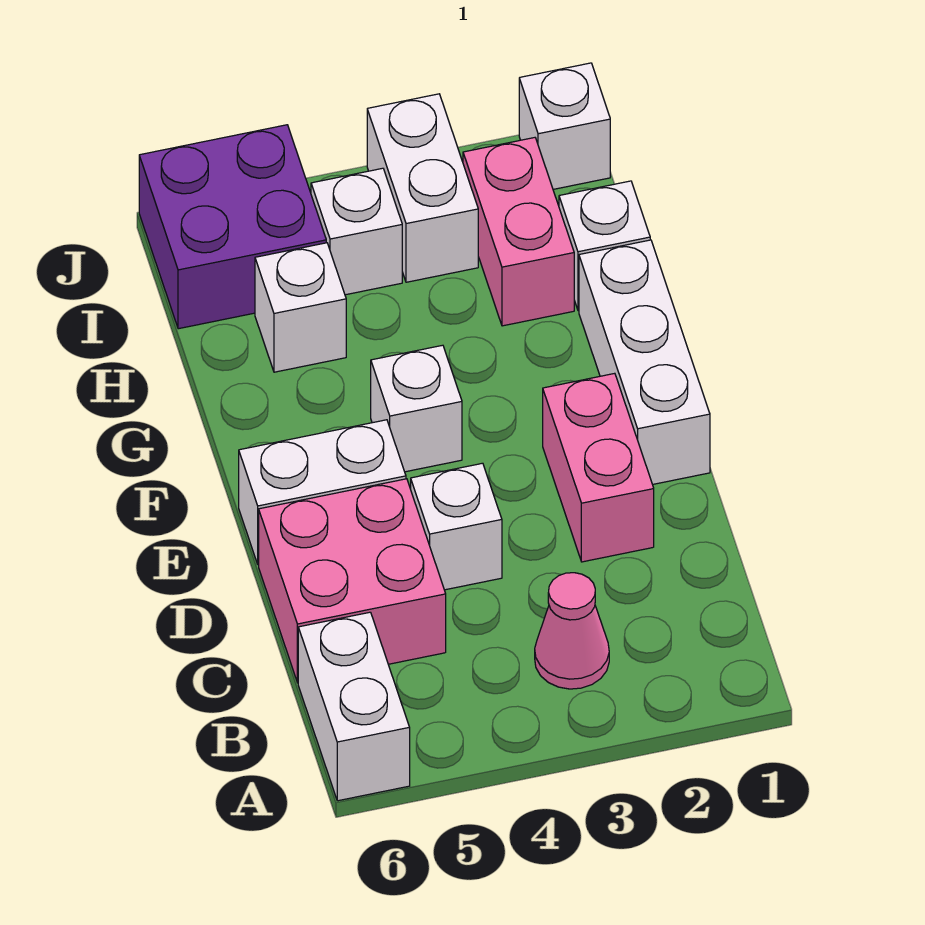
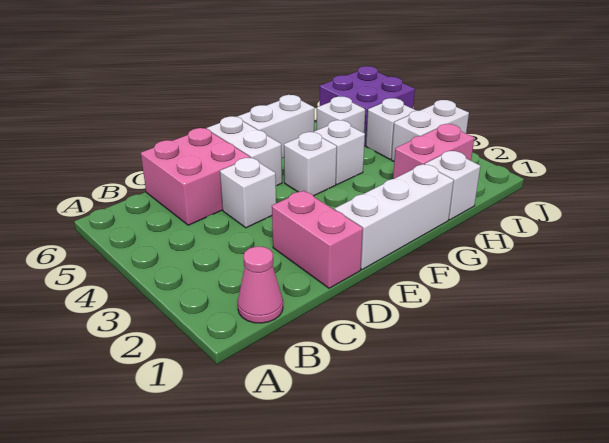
white 1x2 brick [298,612,410,801] -> white 1x2 brick moved to [237,95,314,158]
pink 1x1 cone [535,573,609,689] -> pink 1x1 cone moved to [238,247,283,323]
pink 1x2 brick [543,373,654,562] -> pink 1x2 brick turned to [272,191,363,288]
white 1x1 brick [519,63,610,189] -> white 1x1 brick moved to [314,120,365,185]

